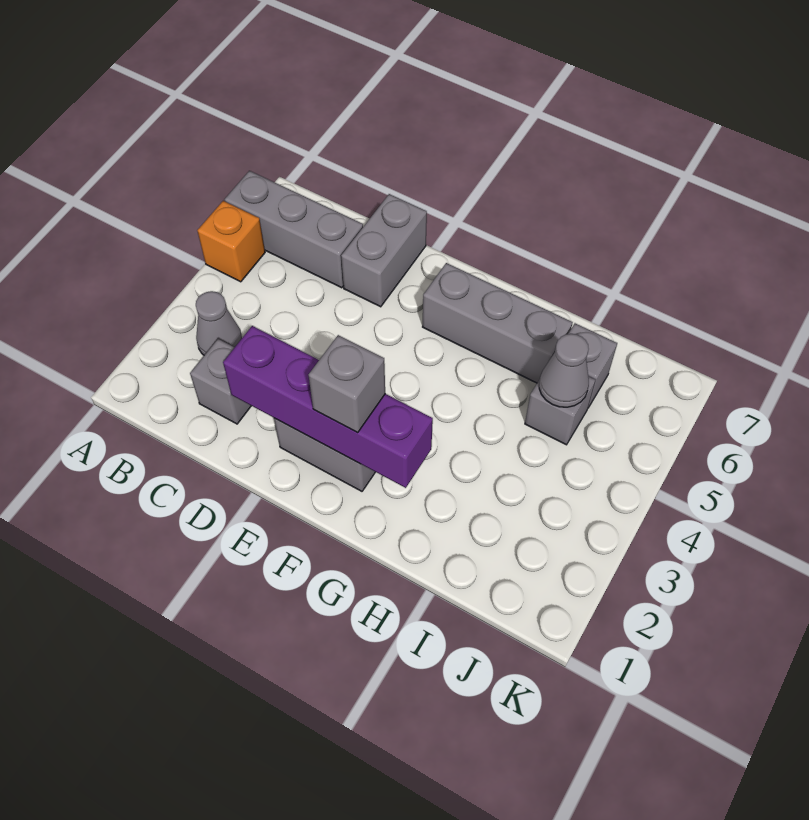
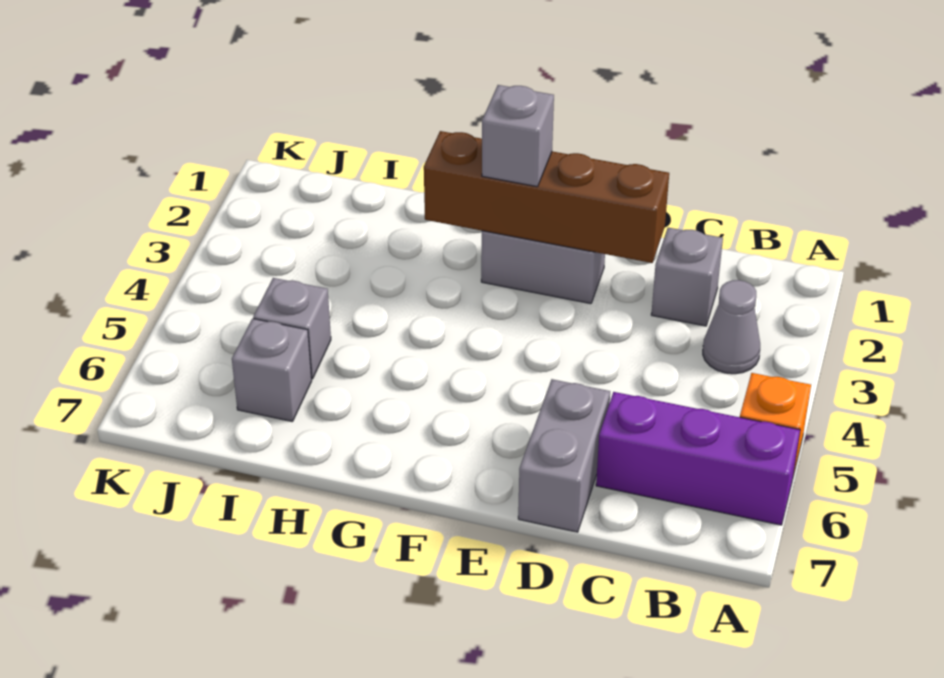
grey 1x3 brick [225,171,363,288] -> purple 1x3 brick [596,392,800,525]
purple 1x4 brick [223,326,433,488] -> brown 1x4 brick [424,131,669,263]
grey 1x3 brick [423,263,573,383] -> none
grey 1x1 cone [539,334,589,407] -> none

